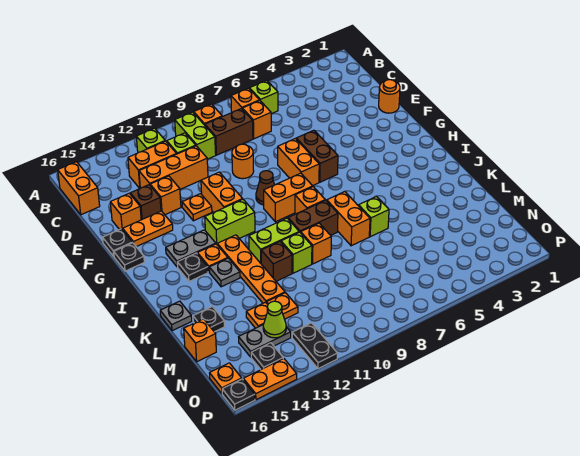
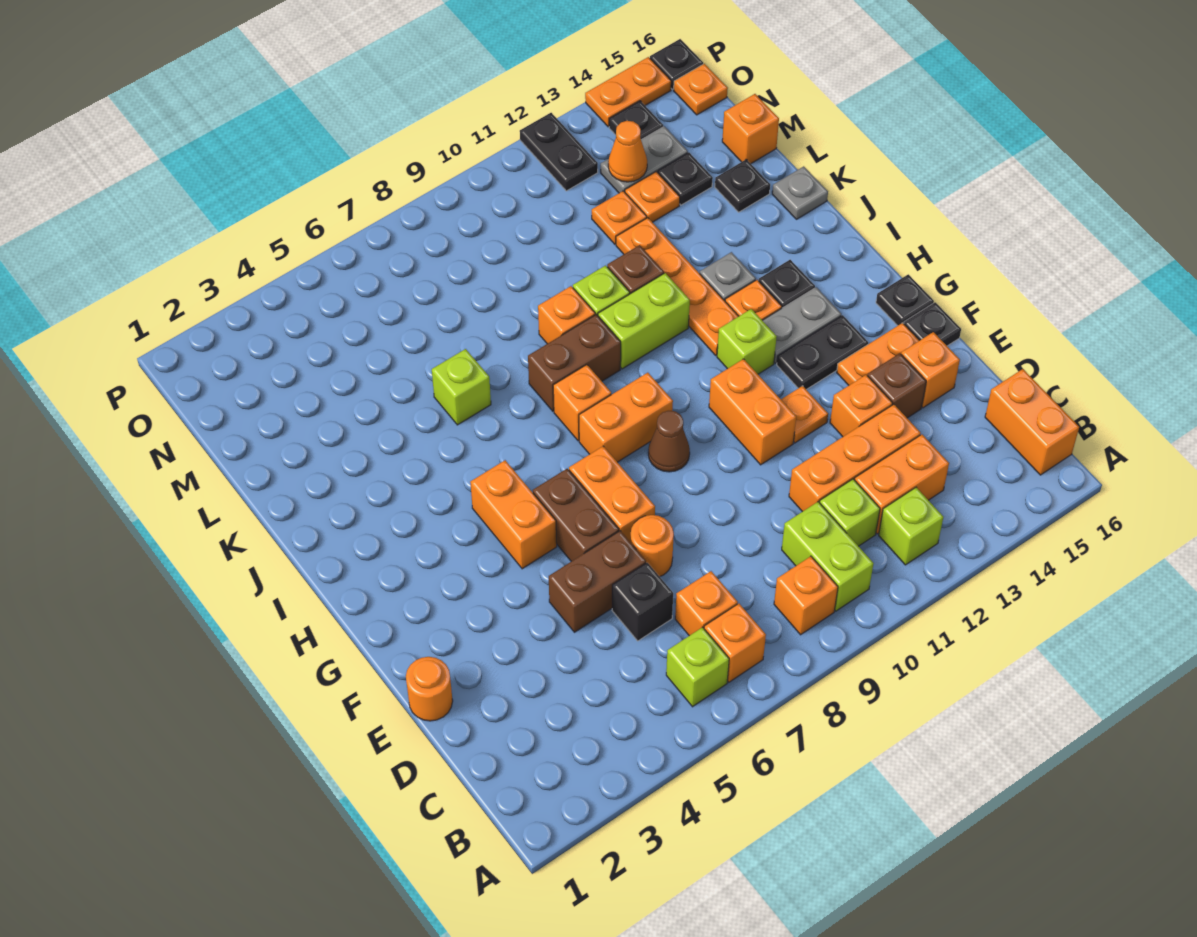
brown 1x2 brick [205,109,253,155] -> brown 1x2 brick moved to [549,531,646,632]
none -> black 1x1 brick [612,563,673,641]
orange 1x1 round brick [232,144,254,179] -> orange 1x1 round brick moved to [630,515,674,577]
none -> black 1x2 plate [777,315,868,390]
lime 1x2 brick [205,200,255,244] -> lime 1x1 brick [717,309,777,374]
orange 1x2 brick [327,191,370,246] -> orange 1x2 brick moved to [470,460,557,569]
none -> black 1x1 plate [658,152,713,205]
lime 1x1 cone [263,301,286,338] -> orange 1x1 cone [608,121,647,182]

